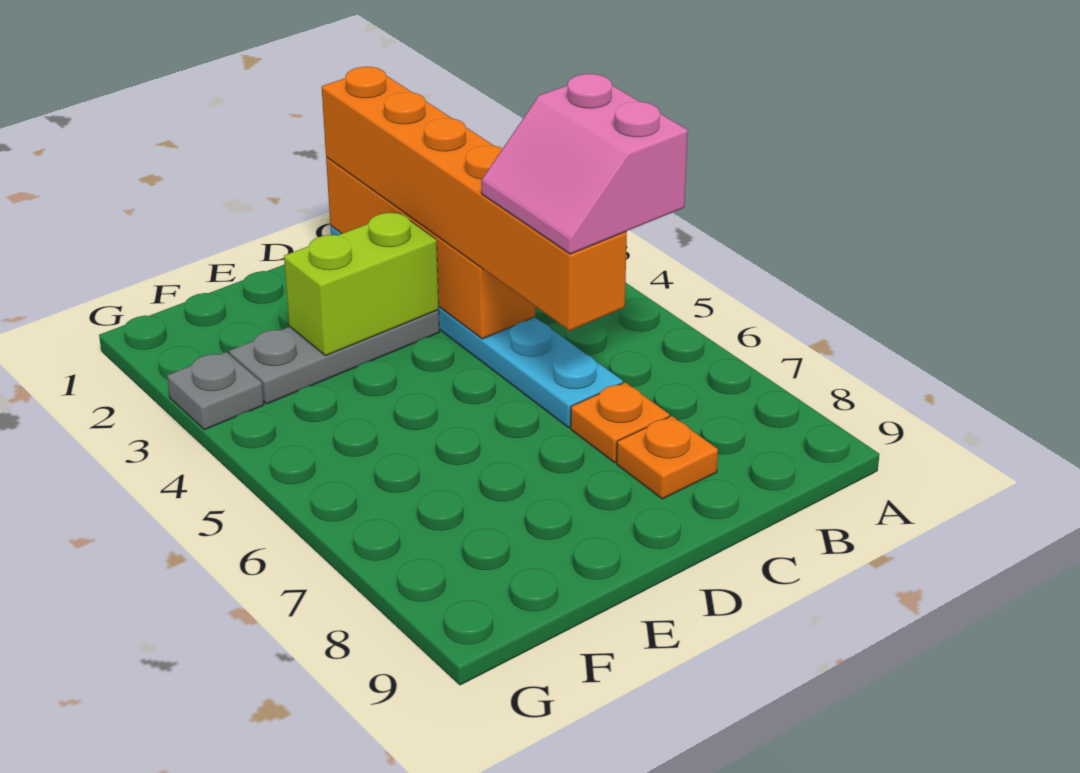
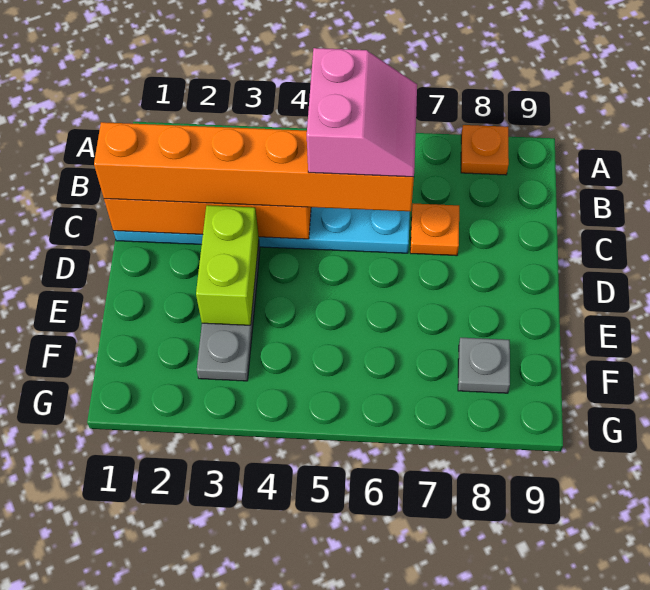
pink 2x2 slope [481,74,688,254] -> pink 2x2 slope turned to [307,48,417,177]
orange 1x1 plate [617,416,718,499] -> orange 1x1 plate moved to [461,125,509,175]
grey 1x1 plate [167,352,264,430] -> grey 1x1 plate moved to [458,338,510,393]

